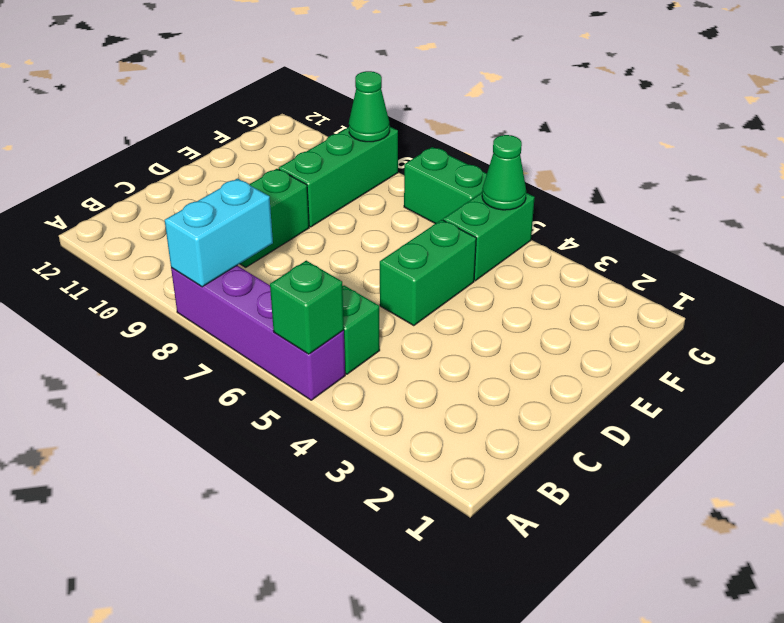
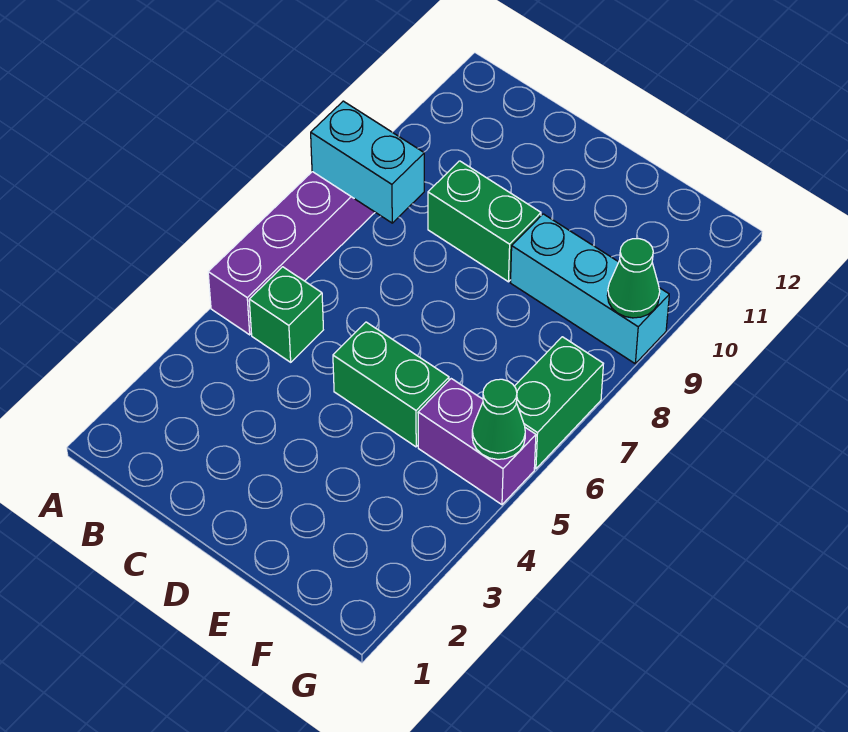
green 1x1 brick [270,261,344,354] -> none
green 1x3 brick [279,127,398,227] -> cyan 1x3 brick [511,214,669,363]
green 1x2 brick [443,193,535,281] -> purple 1x2 brick [418,379,536,505]

